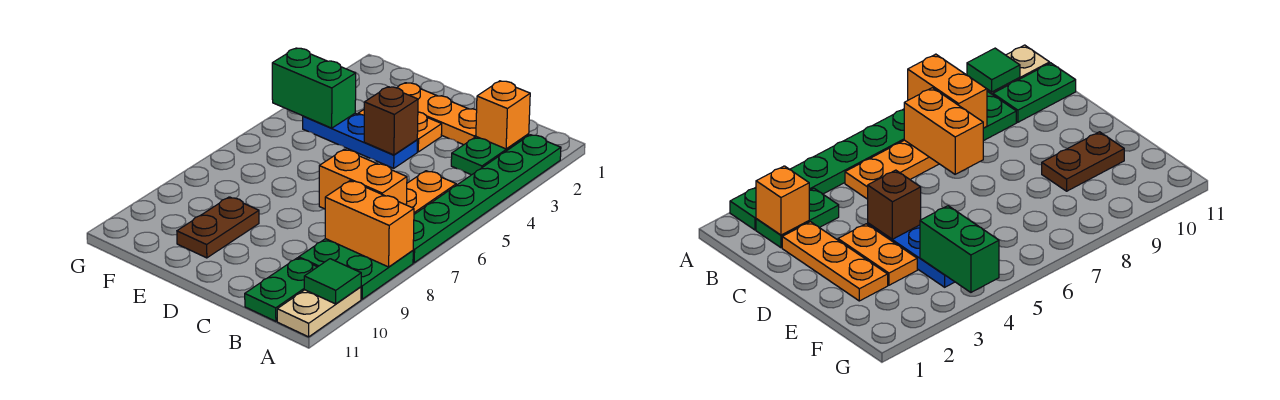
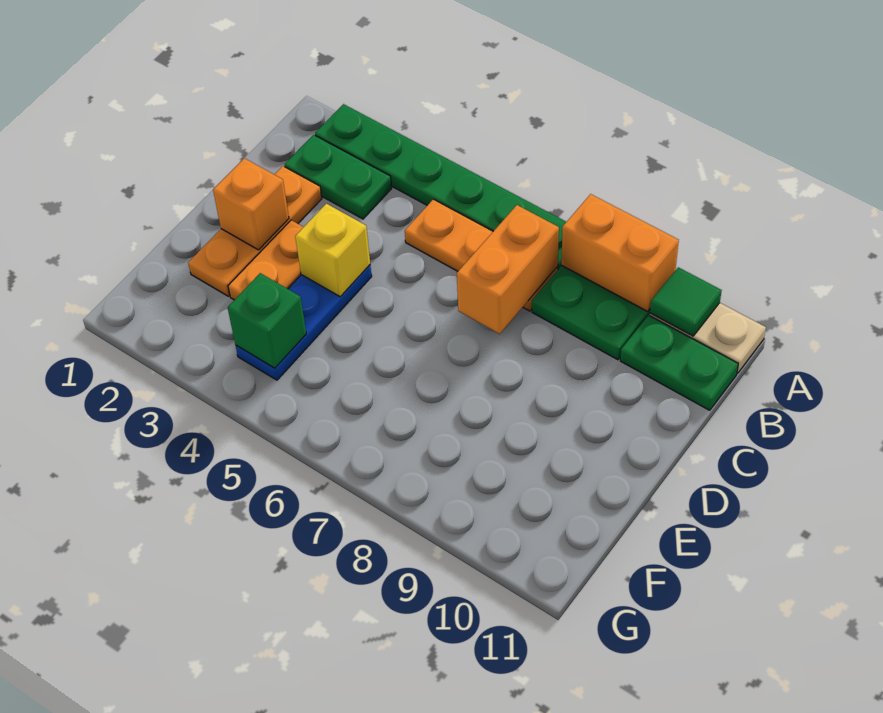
orange 1x2 brick [325,181,414,267] -> orange 1x2 brick turned to [561,194,679,312]
orange 1x1 brick [476,81,530,149] -> orange 1x1 brick moved to [213,158,289,250]
brown 1x1 brick [364,87,418,155] -> yellow 1x1 brick [295,204,370,297]
brown 1x2 plate [177,197,259,258] -> none
green 1x2 brick [272,48,356,128] -> green 1x1 brick [228,273,306,368]

